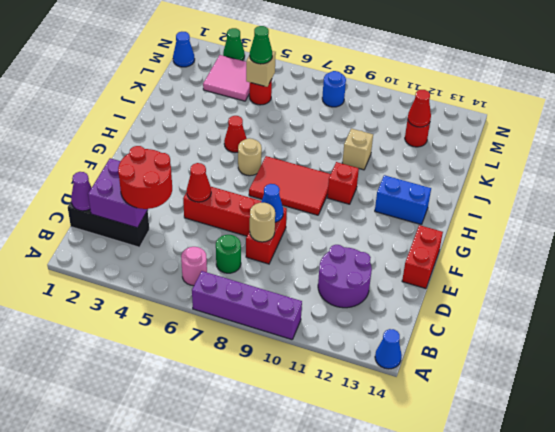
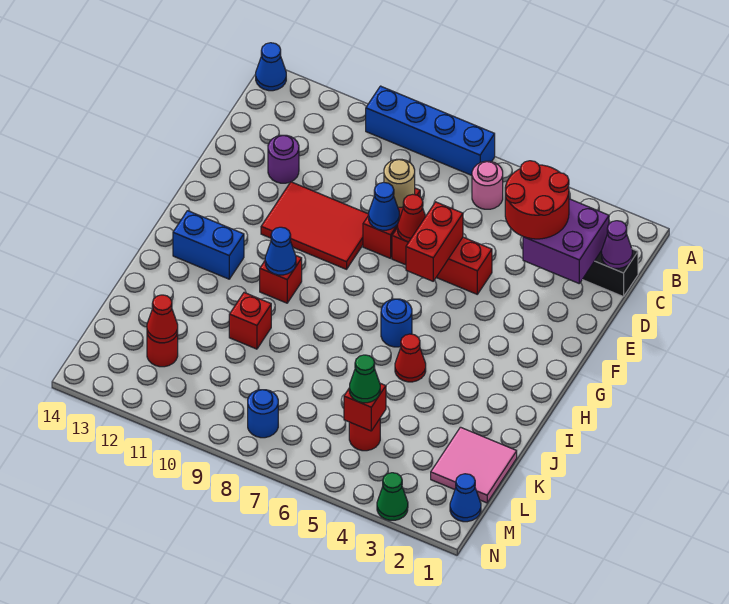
purple 1x4 brick [192,271,302,340] -> blue 1x4 brick [366,86,495,175]
green 1x1 round brick [216,235,241,273] -> none
purple 2x2 round brick [318,245,372,308] -> purple 1x1 round brick [268,135,299,183]
red 1x1 cone [187,163,211,202] -> red 1x1 cone moved to [397,194,426,242]
red 1x2 brick [402,225,443,289] -> red 1x2 brick moved to [406,202,463,281]
red 2x3 tile [249,156,331,215] -> red 2x3 tile moved to [261,182,369,269]
tan 1x1 round brick [238,138,262,176] -> blue 1x1 round brick [381,299,412,347]
none -> blue 1x1 cone [265,227,296,275]
tan 1x1 brick [342,129,373,170] -> red 1x1 brick [229,293,271,349]
pink 2x2 tile [203,55,250,101] -> pink 2x2 tile moved to [431,427,517,503]
tan 1x1 brick [246,51,276,87] -> red 1x1 brick [344,383,386,431]

